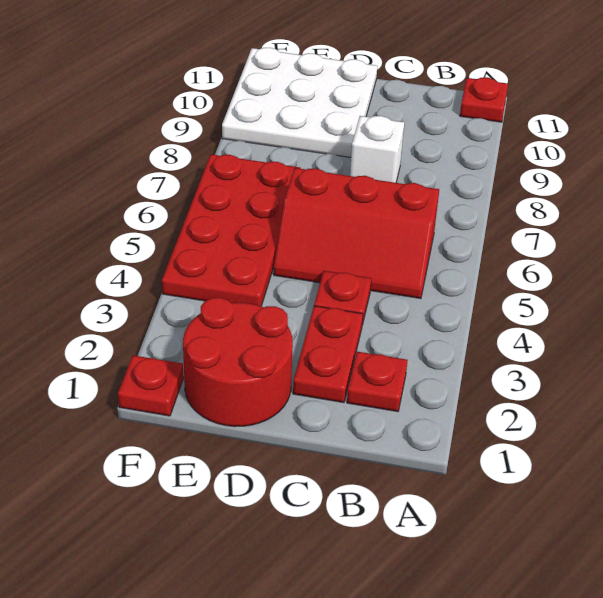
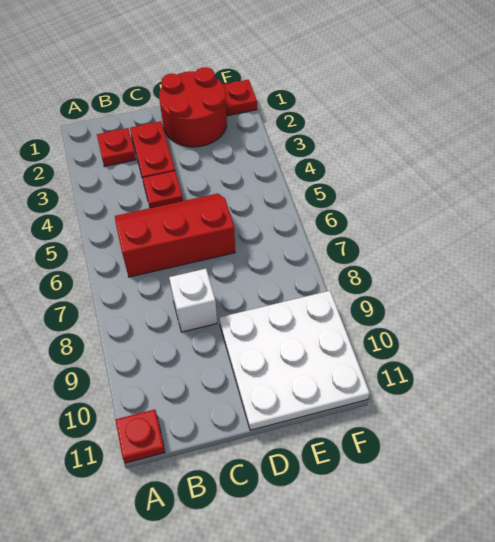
red 2x4 plate [162,154,300,306] -> none

